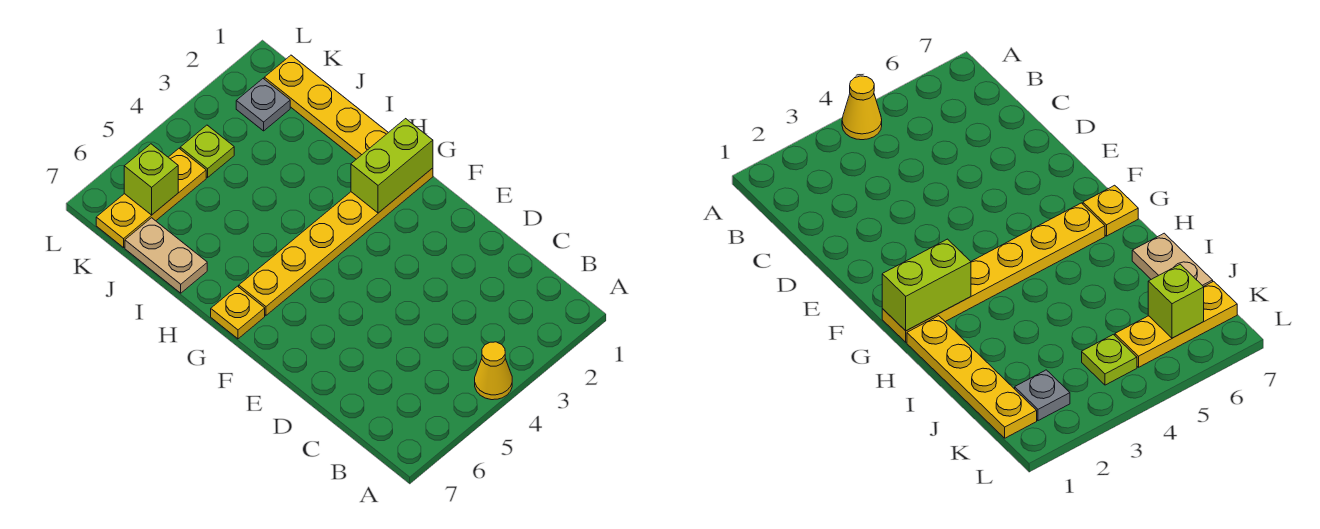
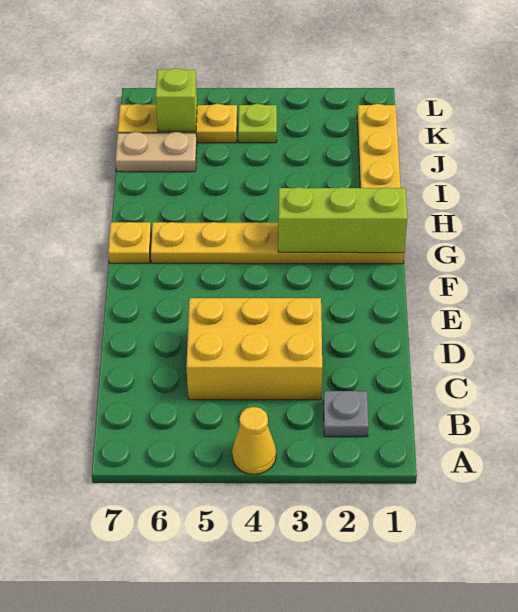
none -> yellow 2x3 brick [186,298,322,400]
lime 1x2 brick [351,119,433,213] -> lime 1x3 brick [278,187,407,253]
tan 1x2 plate [125,218,207,293] -> tan 1x2 plate turned to [115,132,197,172]
grey 1x1 plate [236,79,290,131] -> grey 1x1 plate moved to [323,391,368,437]

